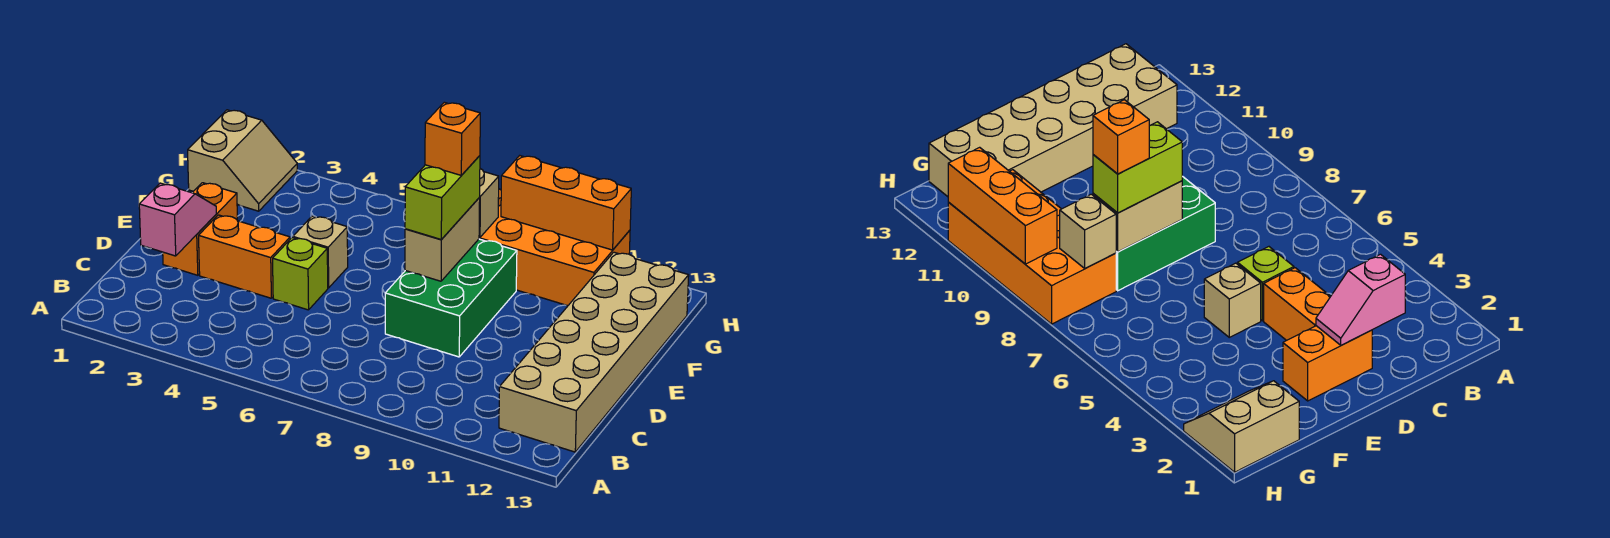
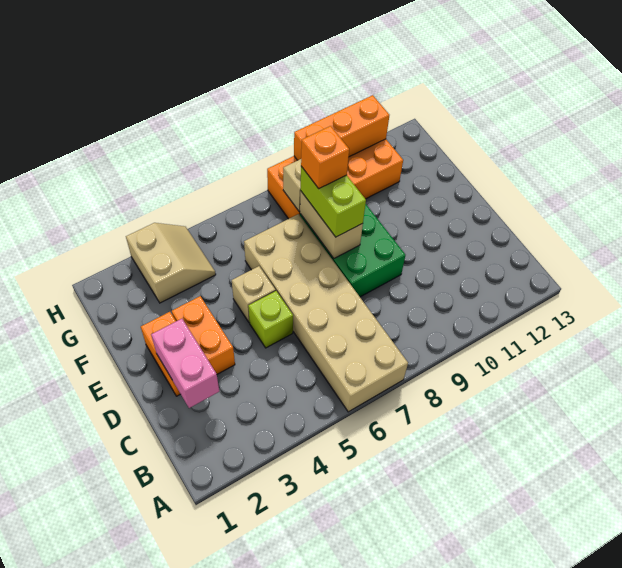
tan 2x6 brick [499,252,689,452] -> tan 2x6 brick moved to [244,214,408,412]
pink 1x2 slope [139,183,216,256] -> pink 1x2 brick [151,319,219,408]
orange 1x2 brick [199,215,290,298] -> orange 1x2 brick turned to [172,296,235,374]
tan 2x2 slope [188,110,297,211] -> tan 2x2 slope moved to [126,223,216,303]

